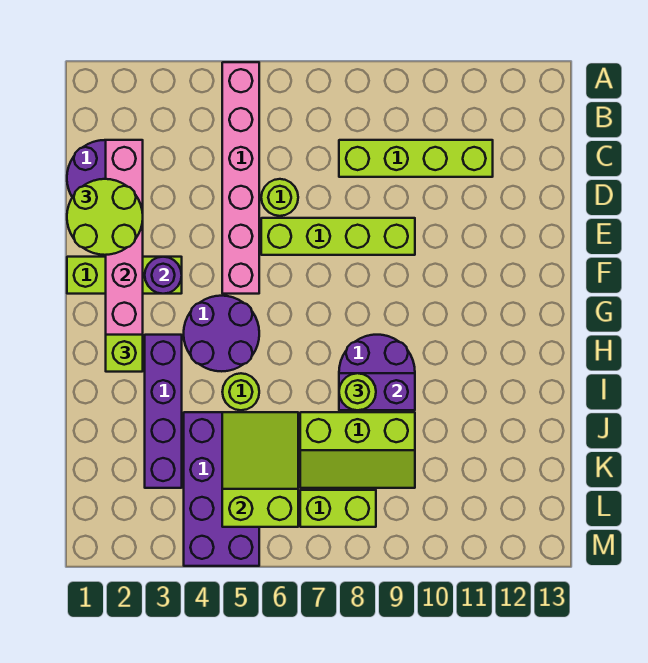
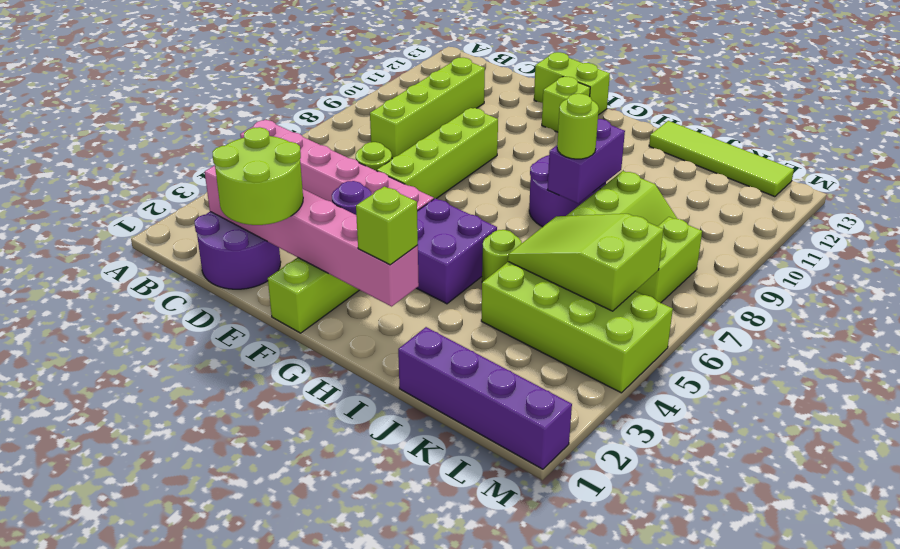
none -> lime 1x2 brick [534,52,610,115]
none -> lime 1x1 brick [542,77,590,132]
purple 2x2 round brick [184,296,259,371] -> purple 2x2 brick [417,198,497,304]
purple 1x4 brick [145,335,182,488] -> purple 1x4 brick moved to [398,327,572,469]
none -> lime 1x4 tile [649,121,794,197]
purple 2x4 brick [184,412,259,566] -> lime 2x4 brick [481,262,673,393]

